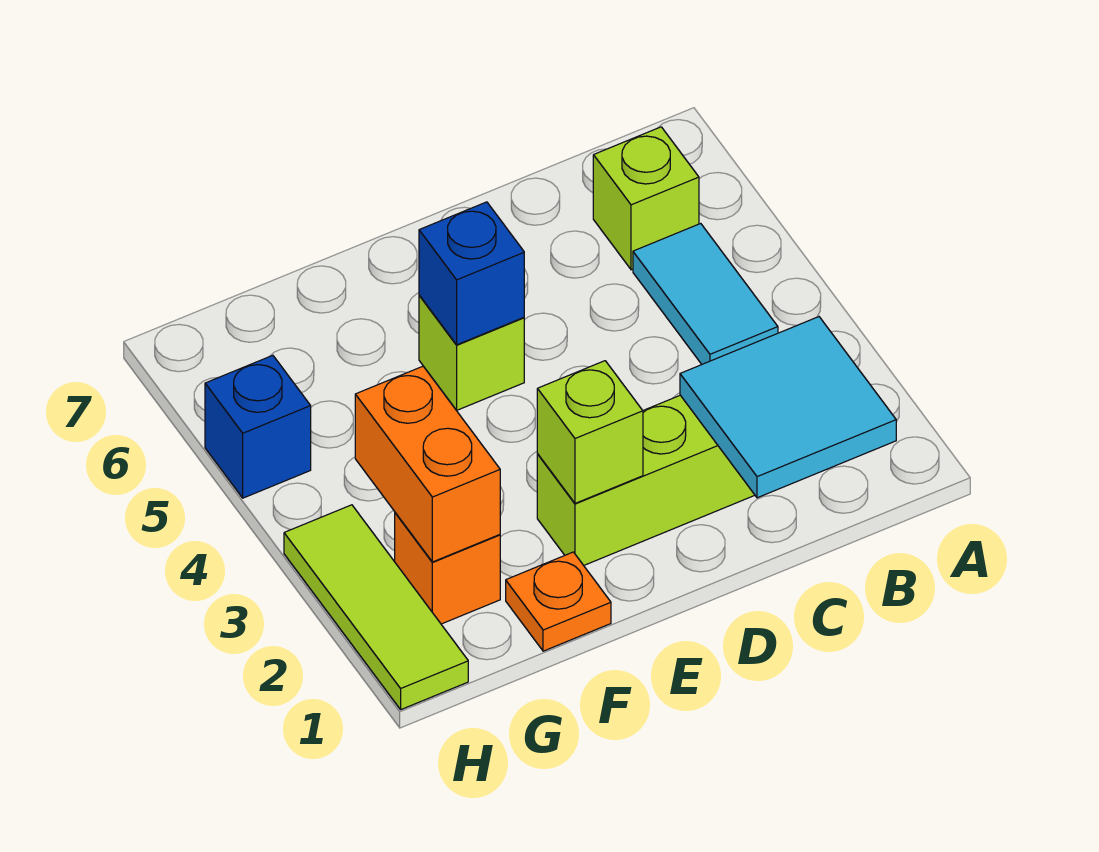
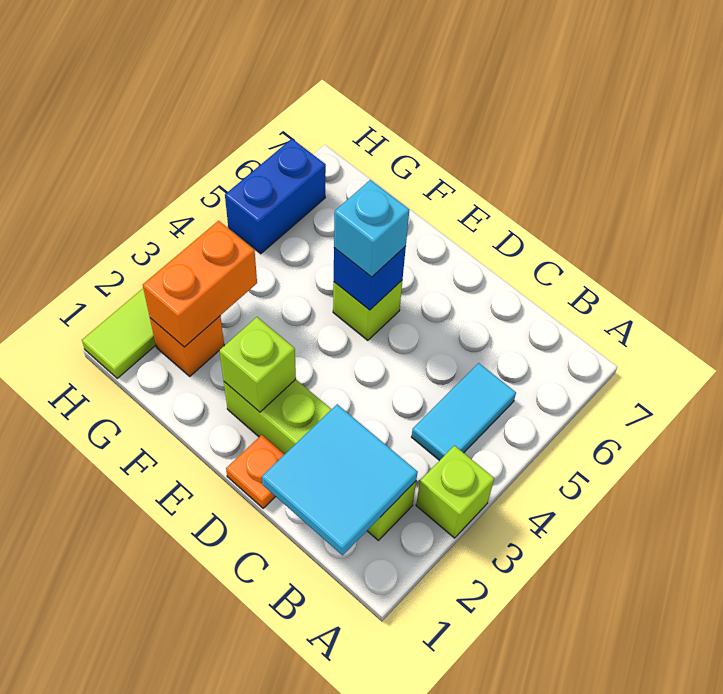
lime 1x1 brick [593,127,699,270] -> lime 1x1 brick moved to [416,446,494,538]
none -> cyan 1x1 brick [334,180,409,277]
orange 1x1 plate [506,552,611,651] -> orange 1x1 plate moved to [226,435,285,508]
blue 1x1 brick [205,355,311,498] -> blue 1x2 brick [225,139,326,254]

